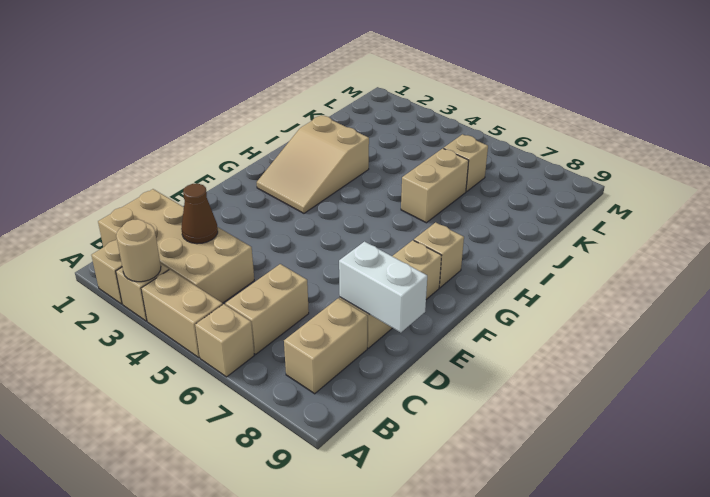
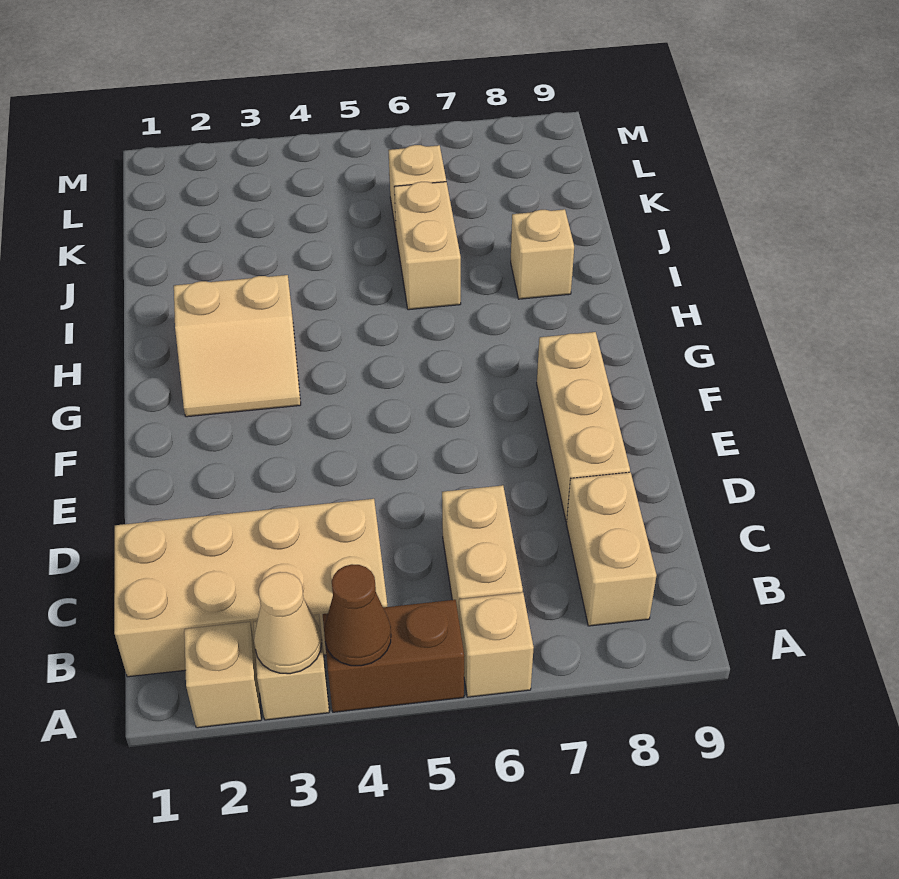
tan 1x1 round brick [116,219,161,282] -> tan 1x1 cone [254,572,322,674]
tan 1x2 brick [141,270,223,357] -> brown 1x2 brick [323,600,464,712]
brown 1x1 cone [181,184,218,244] -> brown 1x1 cone moved to [324,564,391,666]
white 1x2 brick [339,241,427,333] -> none
tan 2x3 slope [257,115,369,213] -> tan 2x2 slope [174,275,301,417]
tan 1x1 brick [414,222,464,288] -> tan 1x1 brick moved to [511,209,574,299]

